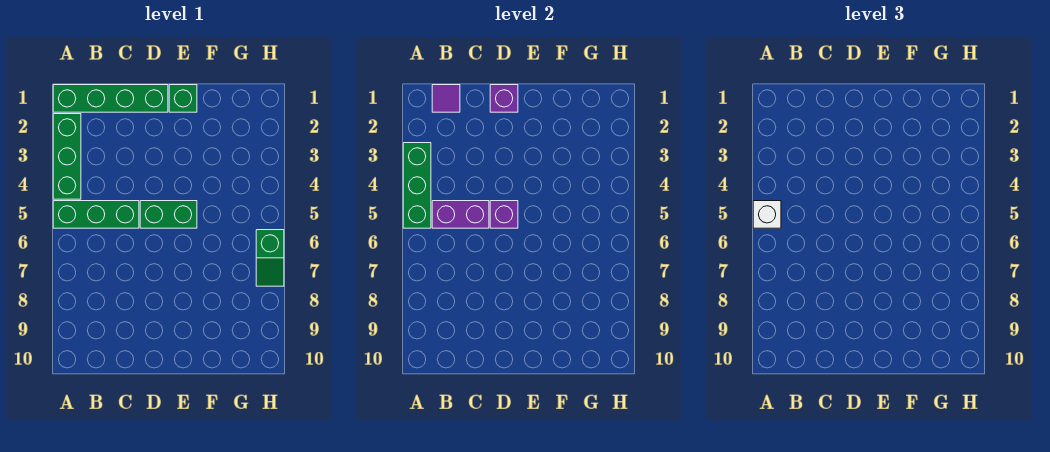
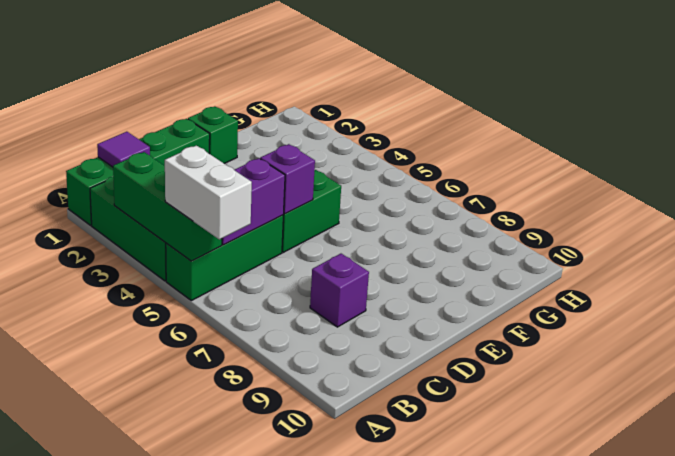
white 1x1 brick [753,201,781,228] -> white 1x2 brick [165,146,252,239]
purple 1x1 brick [490,85,518,112] -> purple 1x1 brick moved to [310,254,369,327]
green 1x2 slope [256,230,284,286] -> none

